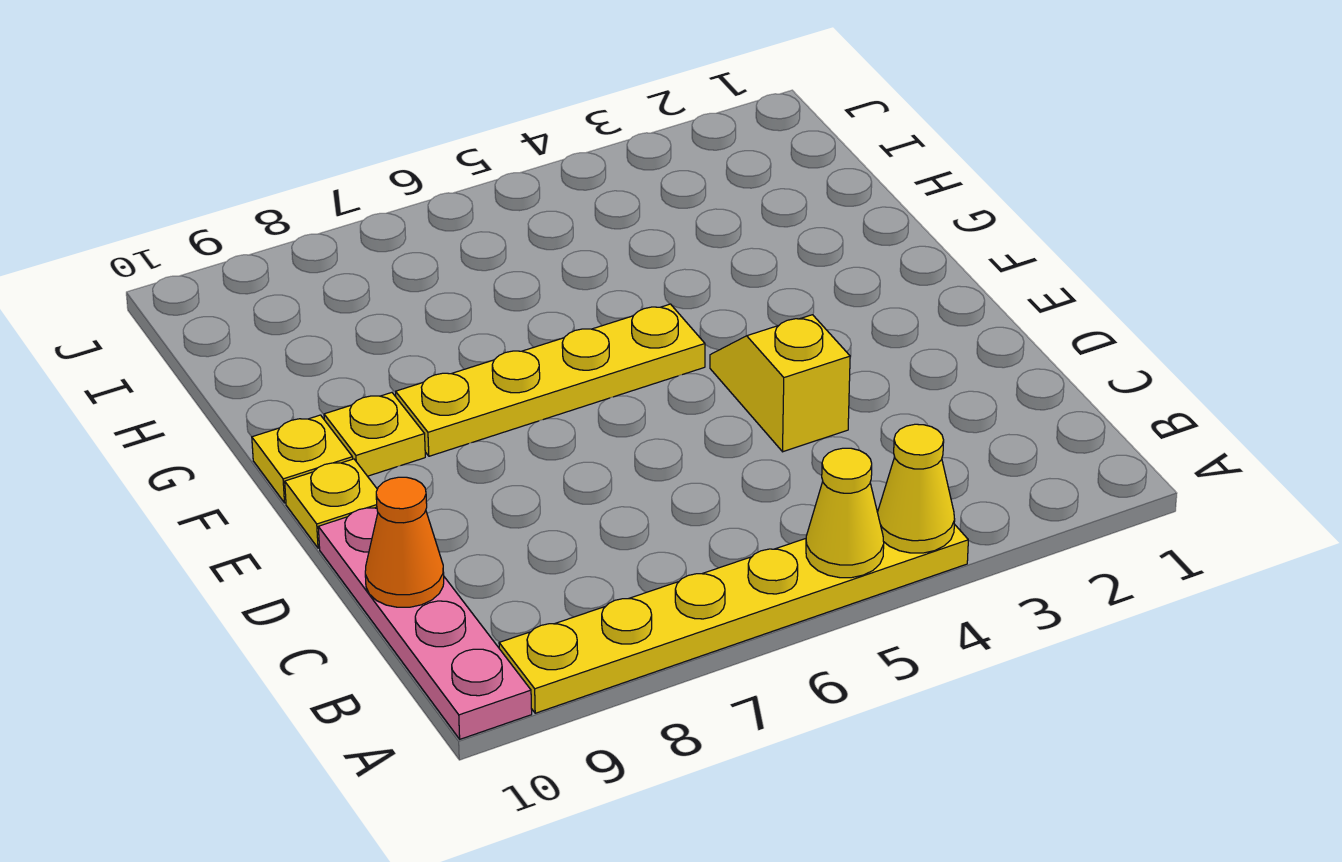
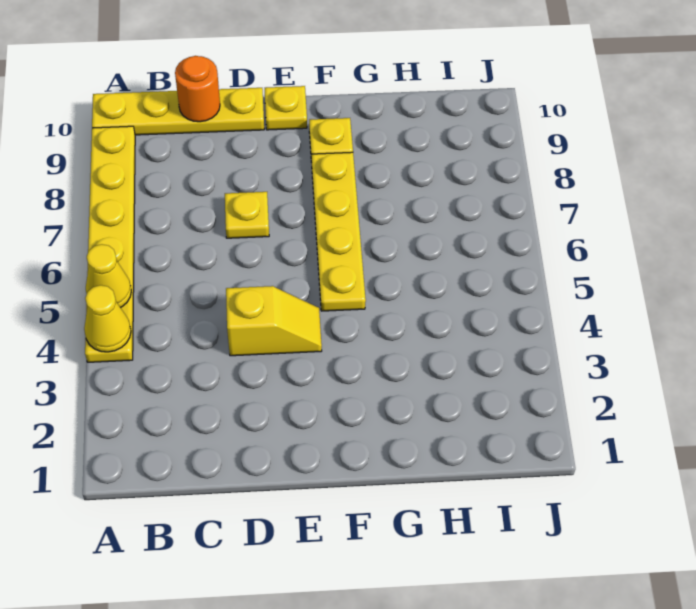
pink 1x4 plate [318,507,532,739] -> yellow 1x4 plate [92,88,264,135]
orange 1x1 cone [365,477,444,607] -> orange 1x1 round brick [175,56,220,122]
yellow 1x1 plate [252,415,353,503] -> yellow 1x1 plate moved to [225,192,269,238]

